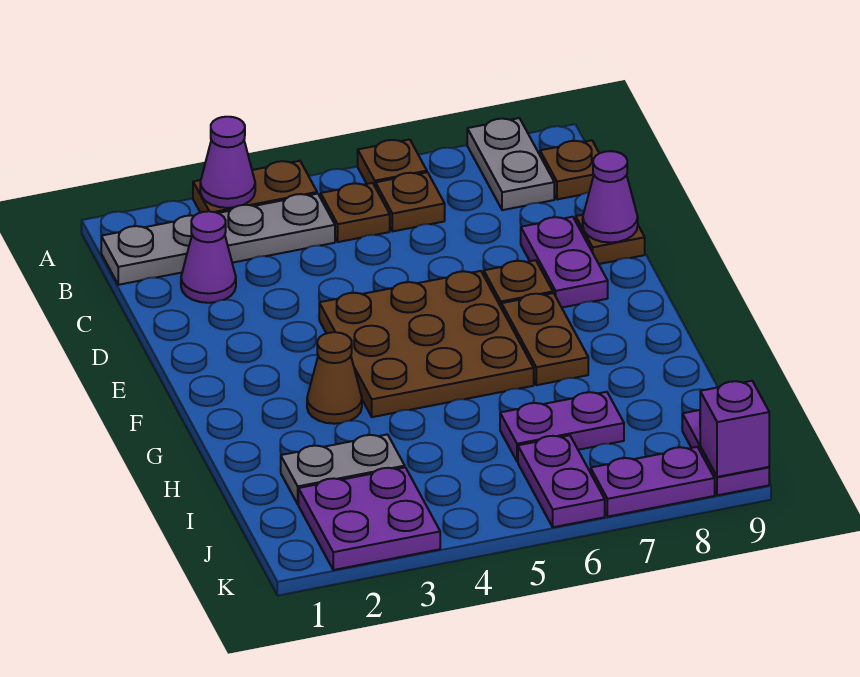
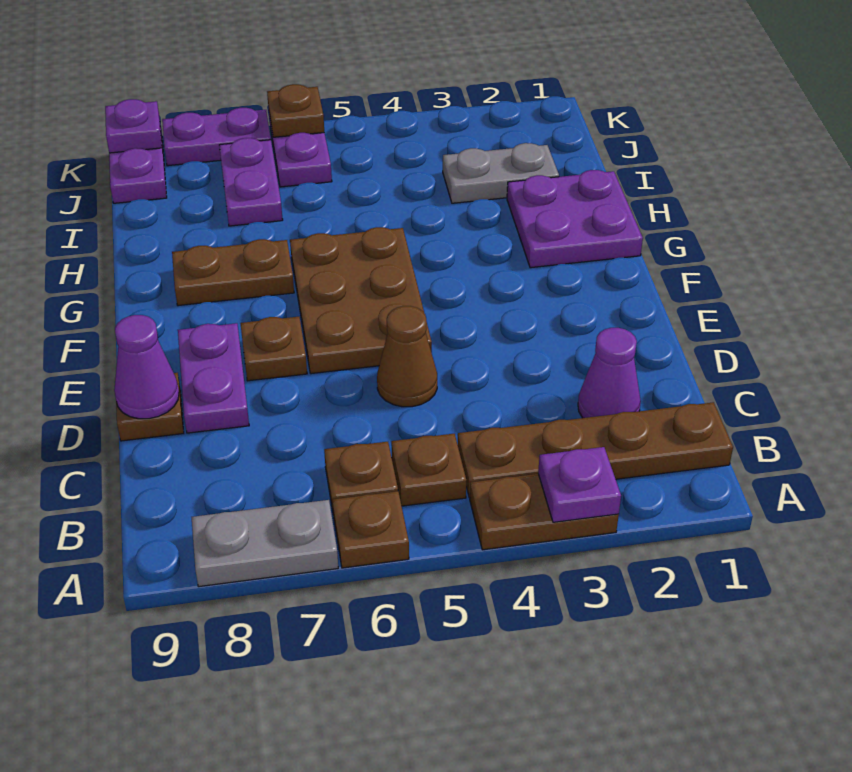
purple 1x1 cone [200,117,255,208] -> purple 1x1 plate [538,447,621,522]
grey 1x2 plate [467,118,554,210] -> grey 1x2 plate turned to [192,500,338,587]
grey 1x4 plate [101,194,335,285] -> brown 1x4 plate [458,402,733,498]
brown 1x1 plate [540,140,599,199] -> brown 1x1 plate moved to [267,84,324,137]
brown 3x3 plate [319,271,534,417] -> brown 2x3 plate [290,227,432,374]
brown 1x2 plate [502,293,588,385] -> brown 1x2 plate turned to [172,239,294,306]
brown 1x1 cone [307,332,362,424] -> brown 1x1 cone moved to [377,306,437,407]
purple 1x2 plate [500,392,624,462] -> purple 1x2 plate turned to [219,138,283,226]
purple 2x2 plate [298,467,440,570] -> purple 2x2 plate moved to [507,170,643,268]
purple 1x1 brick [700,381,769,477] -> purple 1x1 plate [105,99,162,153]

